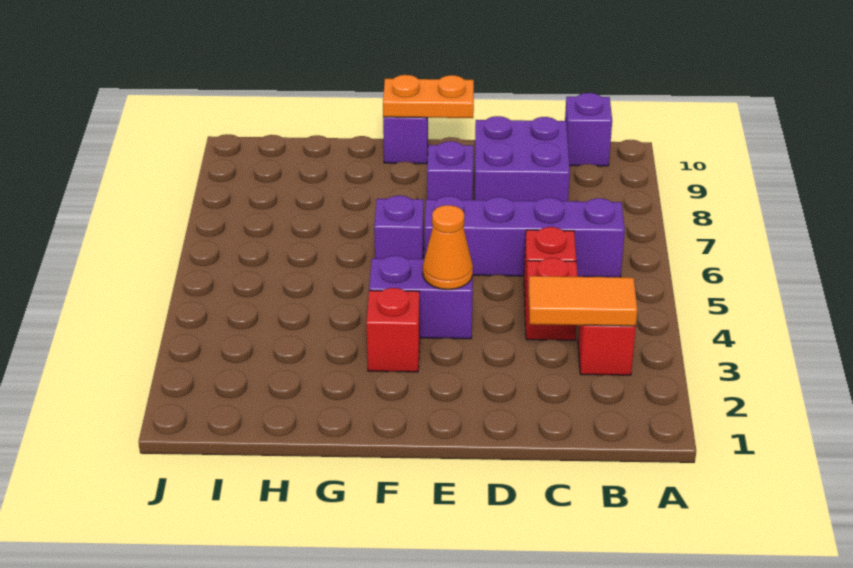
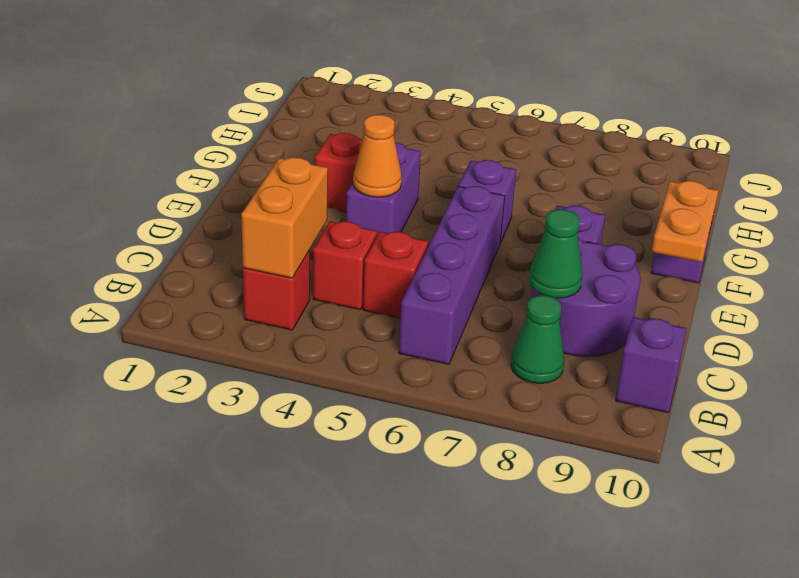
orange 1x2 tile [528,276,637,326] -> orange 1x2 brick [241,157,328,278]
none -> green 1x1 cone [511,295,564,384]
purple 2x2 brick [475,116,570,201] -> purple 2x2 round brick [531,238,641,357]
none -> green 1x1 cone [529,209,582,298]

